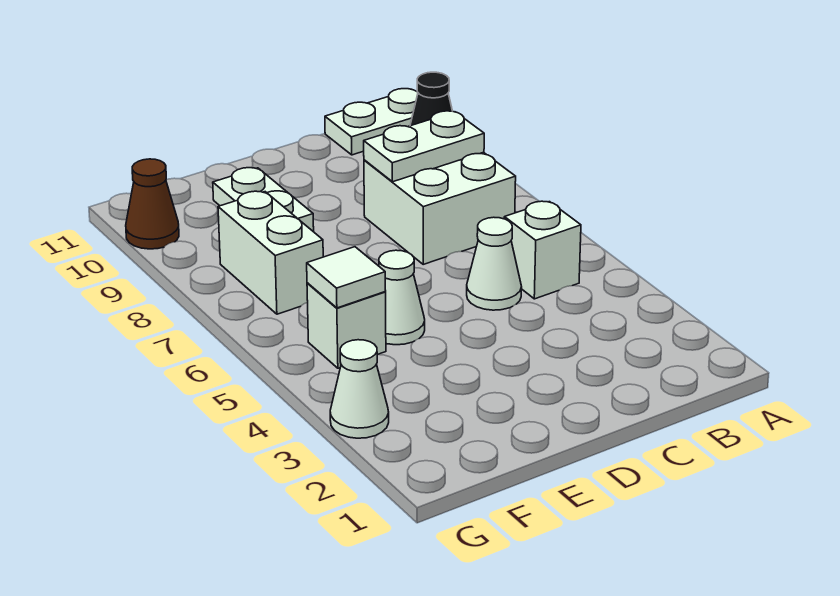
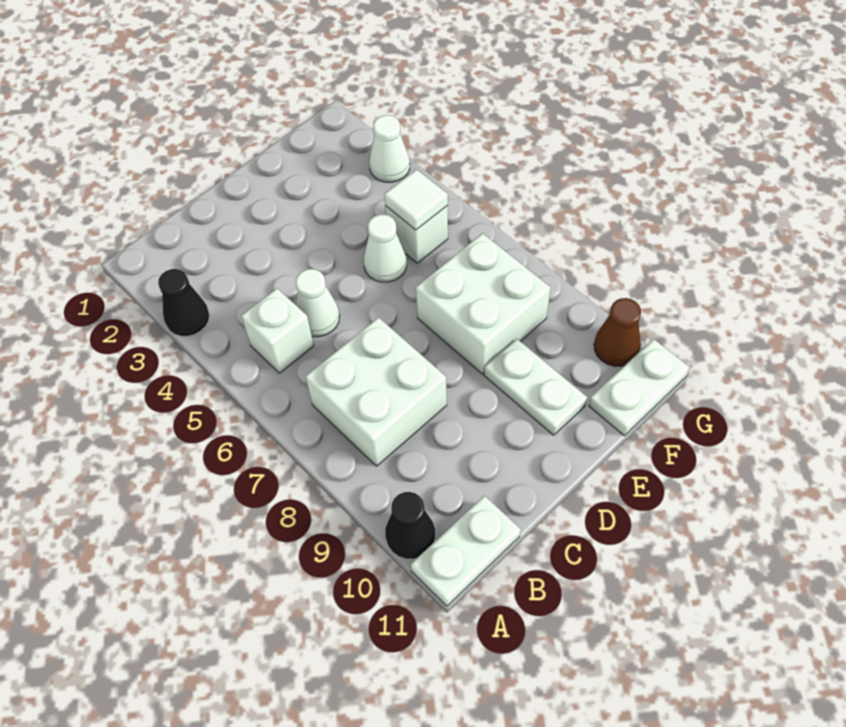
none -> black 1x1 cone [158,269,209,336]
white 1x2 plate [364,111,484,182] -> white 1x2 plate moved to [589,339,690,436]
white 1x2 brick [218,191,323,314] -> white 2x2 brick [416,233,551,374]

